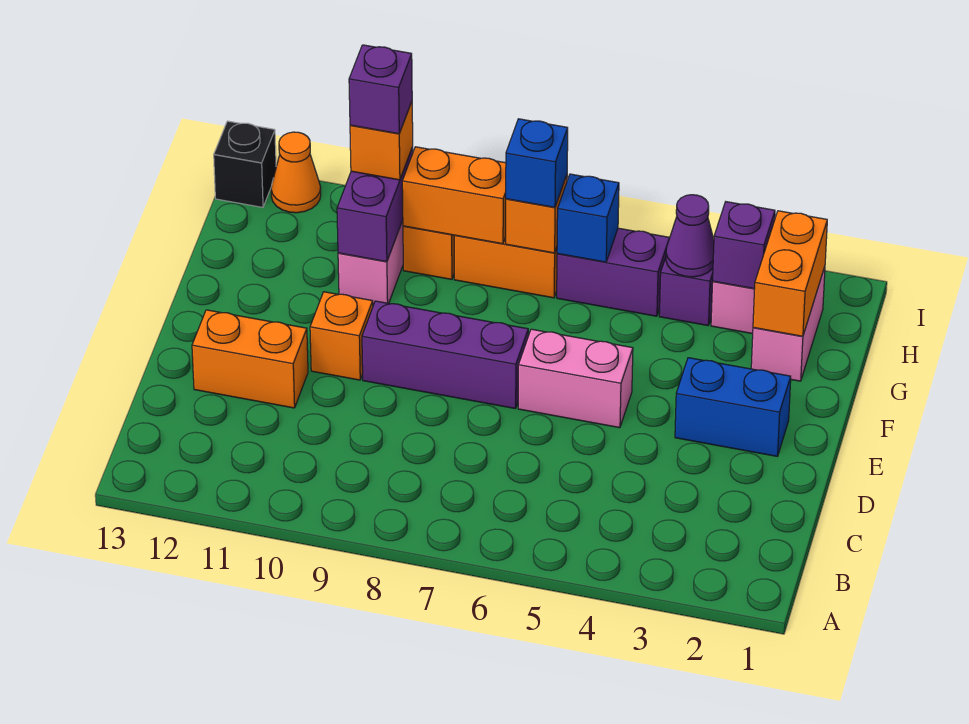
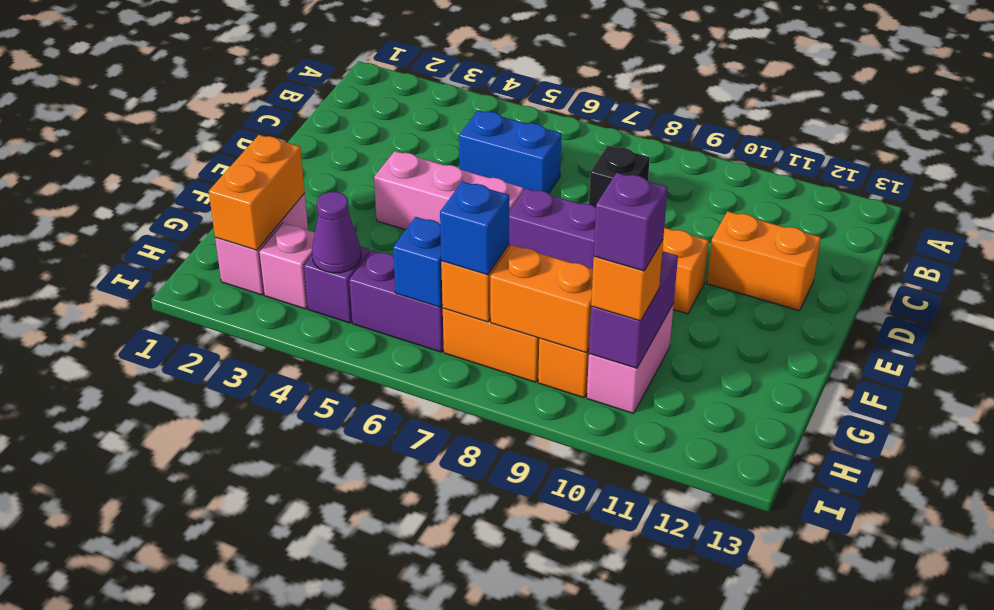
blue 1x2 brick [675,358,791,456] -> blue 1x2 brick moved to [459,110,561,193]
pink 1x2 brick [518,329,633,428] -> pink 1x3 brick [374,151,524,230]
purple 1x1 brick [713,202,775,289] -> none
orange 1x1 cone [271,132,321,213] -> none
black 1x1 brick [214,121,276,207] -> black 1x1 brick moved to [589,146,650,207]

